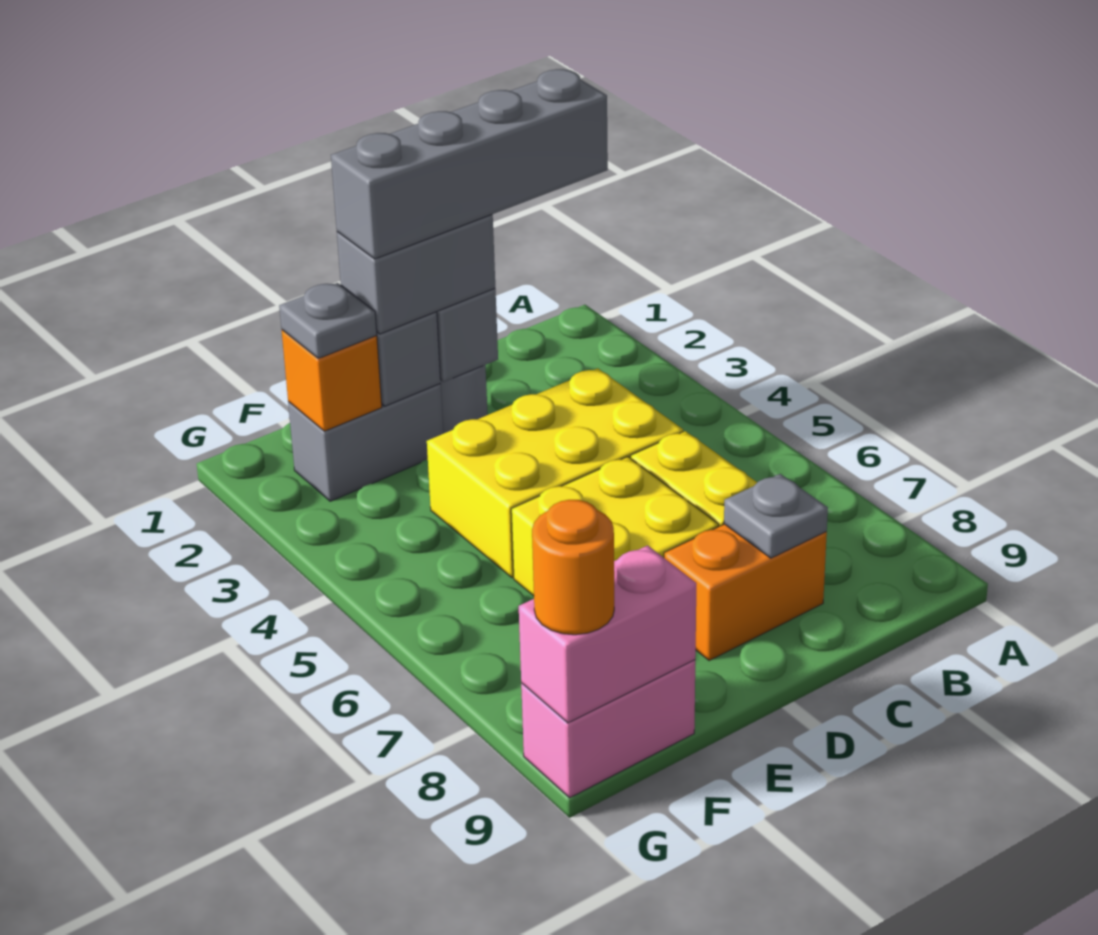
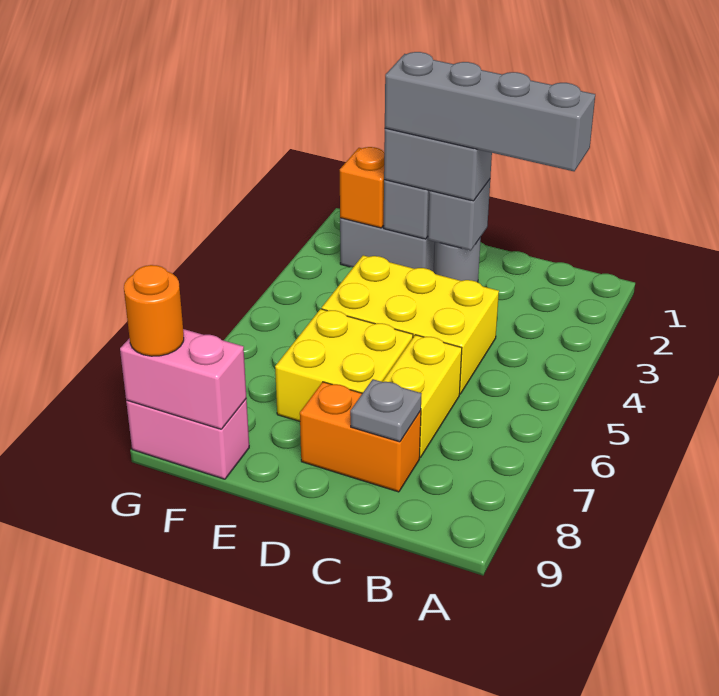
grey 1x1 plate [279,283,377,359] -> none

